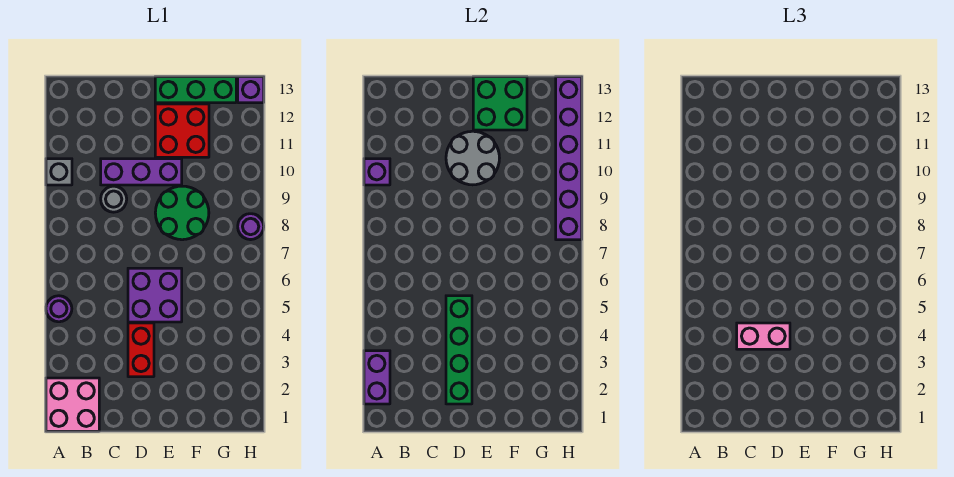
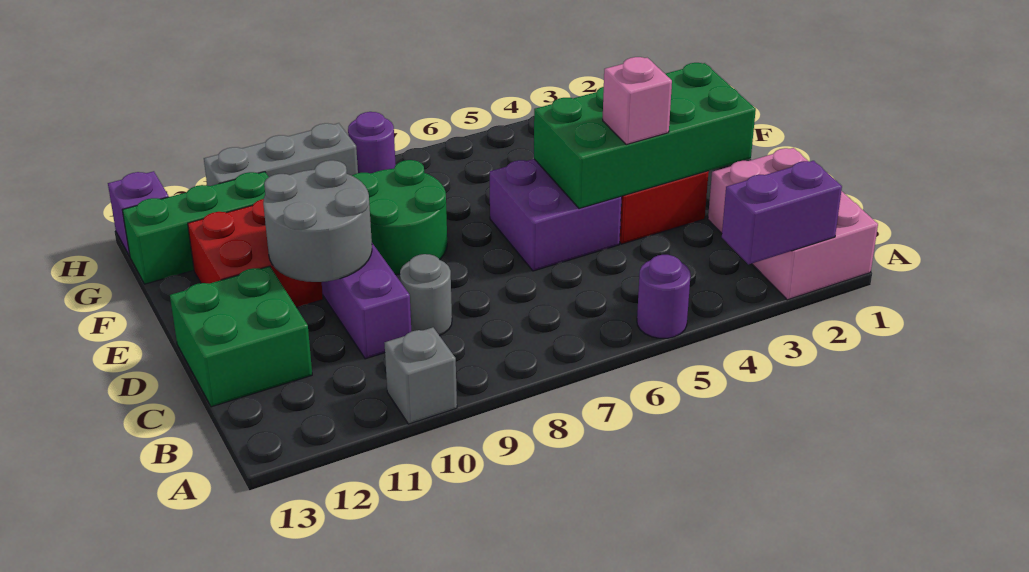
pink 2x2 brick [46,378,99,431] -> pink 2x3 brick [708,148,878,300]
purple 1x1 brick [364,159,390,185] -> none
pink 1x2 brick [737,323,790,349] -> pink 1x1 brick [603,57,672,145]
green 1x4 brick [446,296,472,404] -> green 2x4 brick [534,63,756,209]
green 2x2 brick [473,77,527,130] -> green 2x2 brick moved to [170,266,312,407]
green 1x3 brick [155,77,236,103] -> green 1x3 brick turned to [122,172,269,284]
purple 1x6 brick [556,77,582,240] -> none
none -> grey 1x3 brick [204,123,358,186]

